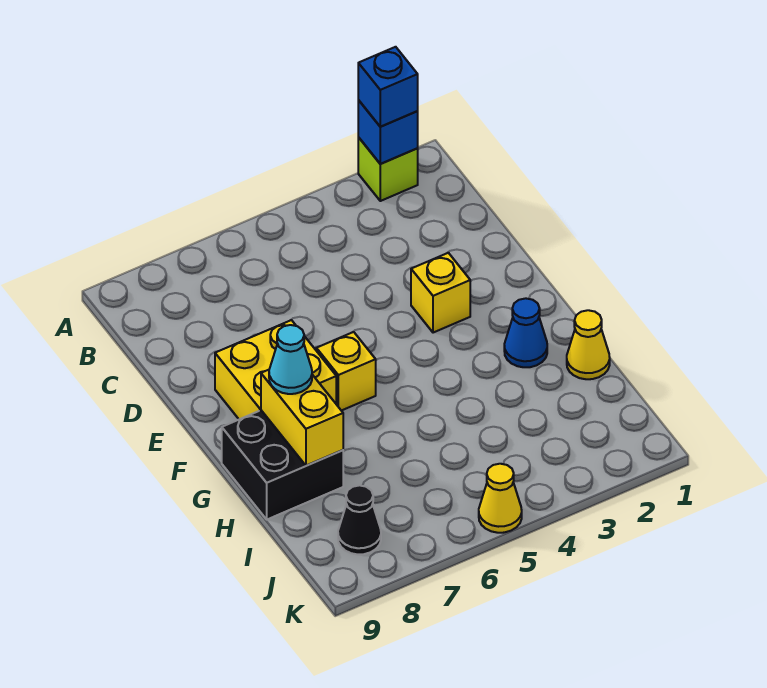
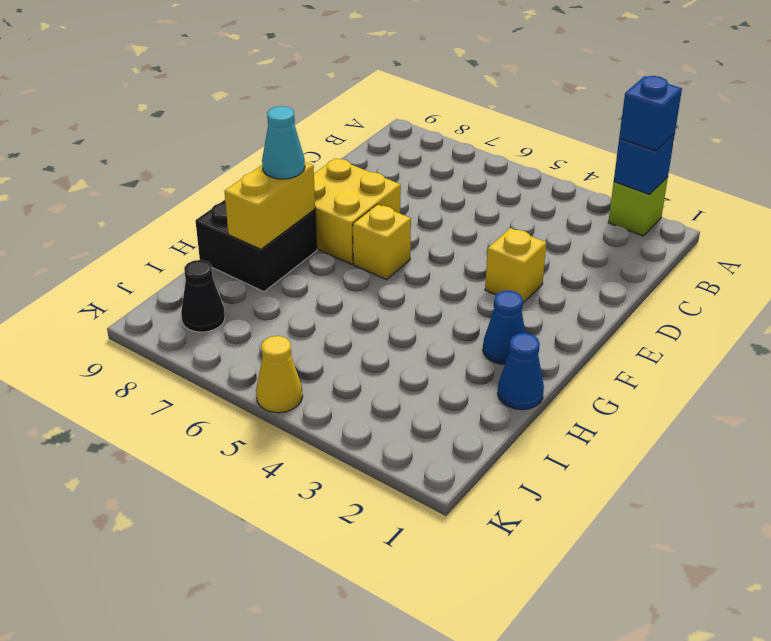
yellow 1x1 cone [567,310,610,379] -> blue 1x1 cone [497,333,544,410]

